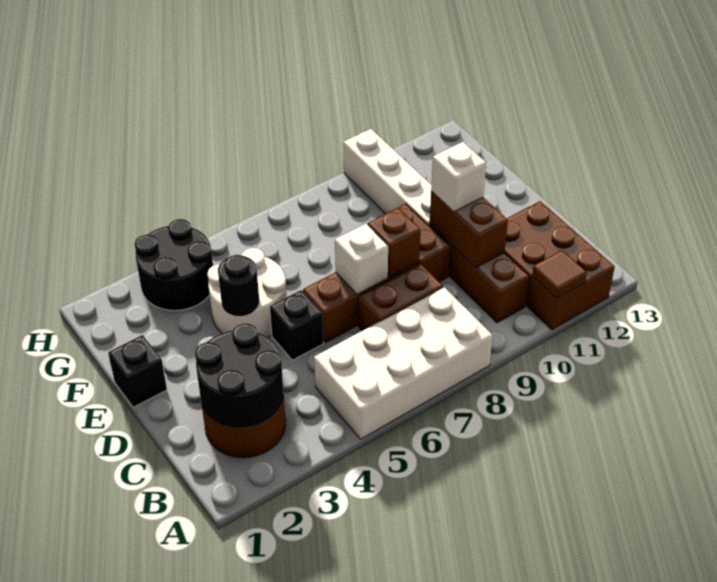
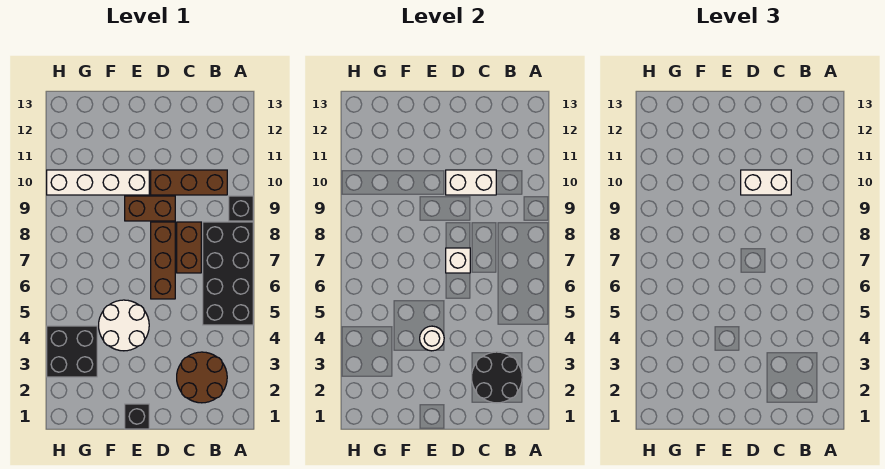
white 2x4 brick [314,287,493,439] -> black 2x4 brick [203,222,253,325]
brown 2x3 brick [505,201,615,330] -> none
brown 1x1 tile [532,250,587,299] -> none
brown 1x2 brick [430,192,508,268] -> white 1x2 brick [446,170,496,195]
black 1x1 brick [270,290,324,360] -> black 1x1 brick moved to [229,196,253,221]
brown 1x1 brick [368,208,421,278] -> none
white 1x1 brick [431,142,486,212] -> white 1x2 brick [741,170,791,195]
black 1x1 round brick [218,255,259,316] -> white 1x1 round brick [420,326,444,351]
black 2x2 round brick [134,219,213,310] -> black 2x2 brick [47,326,97,377]

